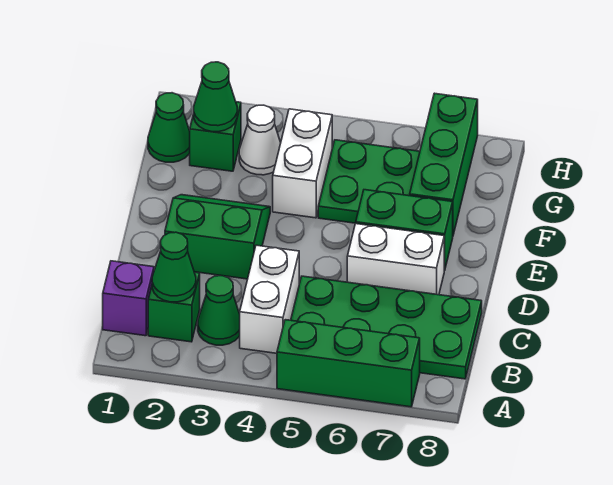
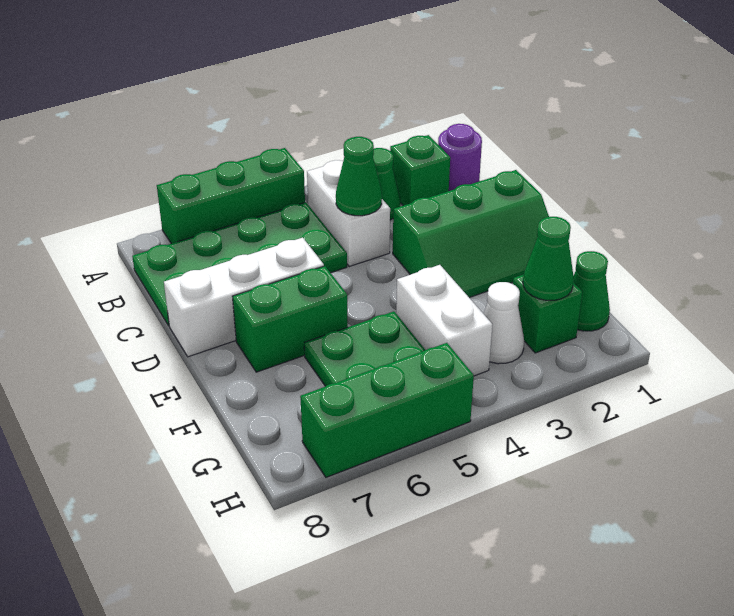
purple 1x1 brick [103,261,154,336] -> purple 1x1 round brick [438,124,482,191]
green 1x1 cone [152,232,196,302] -> green 1x1 cone moved to [336,137,382,216]
green 2x2 slope [165,195,270,279] -> green 2x3 slope [393,170,549,298]
white 1x2 brick [347,224,445,295] -> white 1x3 brick [164,238,324,357]
green 1x3 brick [410,93,478,235] -> green 1x3 brick turned to [300,343,474,477]

